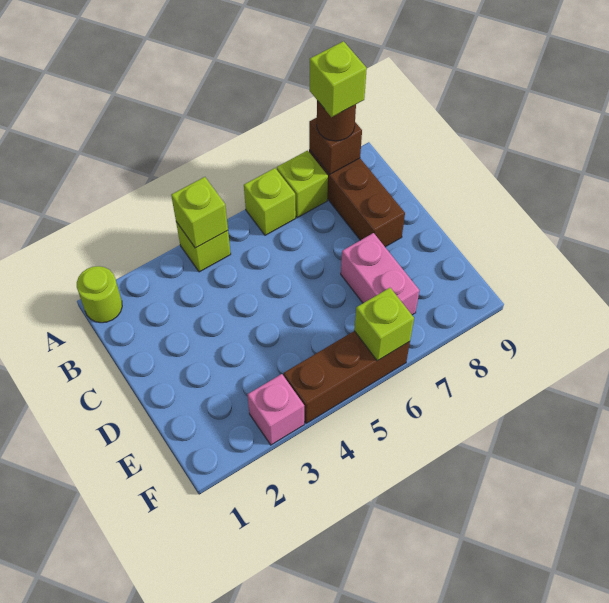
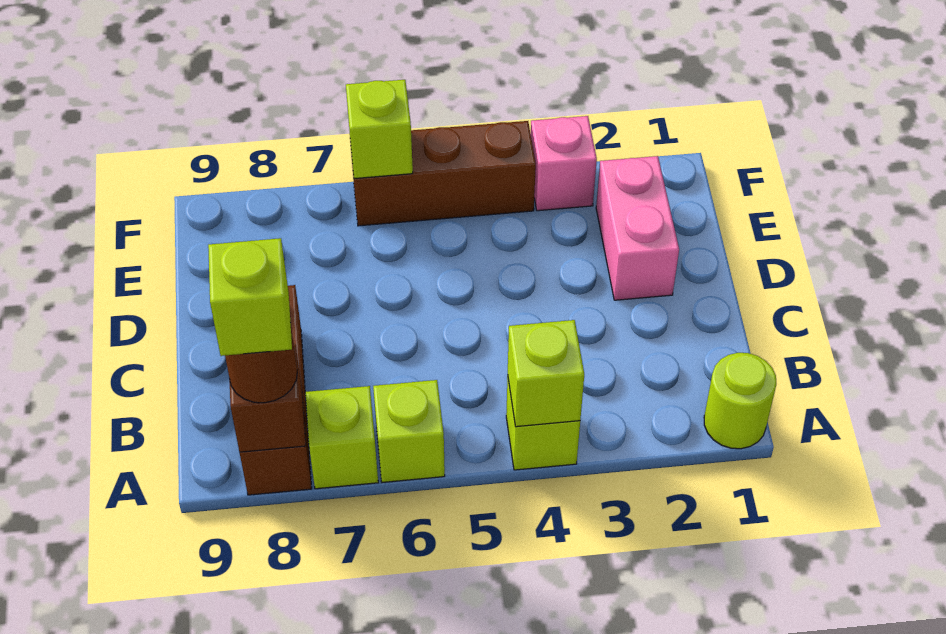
pink 1x2 brick [341,233,419,315] -> pink 1x2 brick moved to [596,156,679,300]

